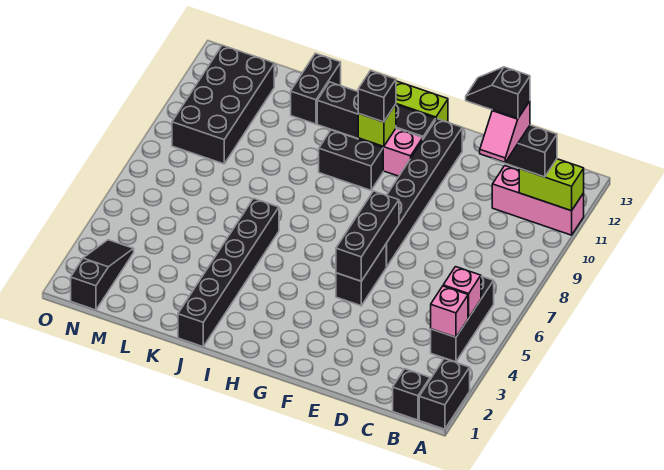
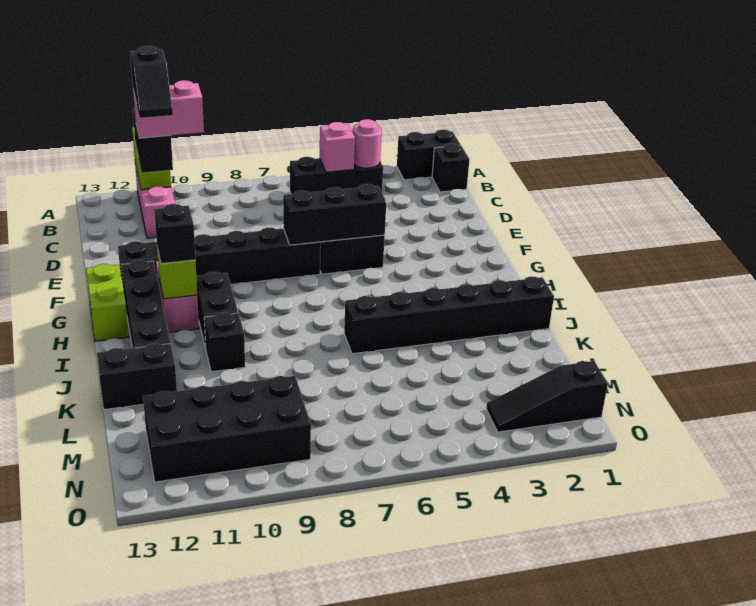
pink 1x1 brick [431,286,468,337] -> pink 1x1 round brick [353,119,382,168]
pink 1x2 slope [480,101,530,162] -> pink 1x2 brick [133,80,204,138]
none -> black 1x1 brick [204,313,245,372]

